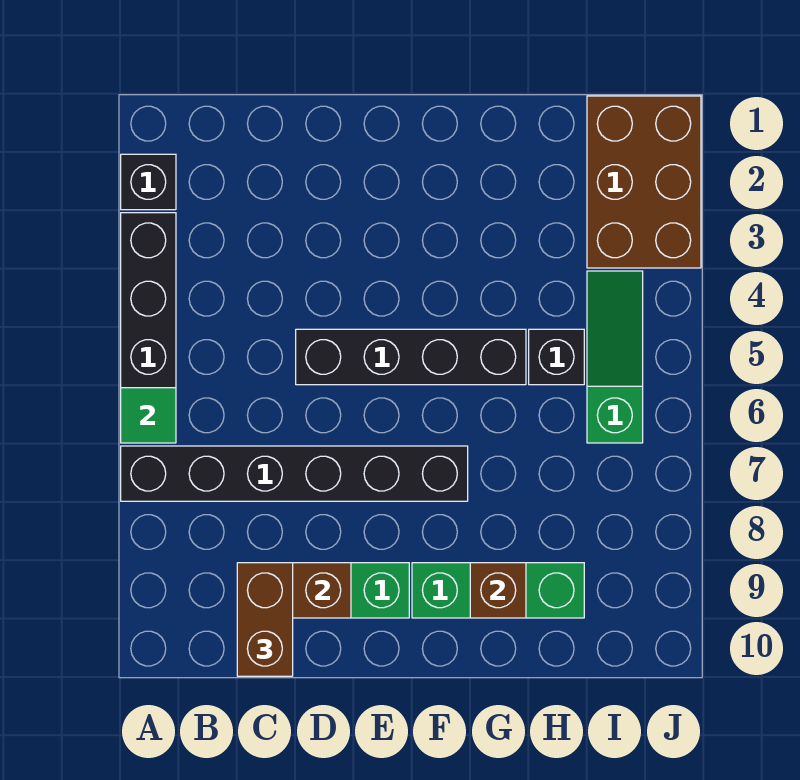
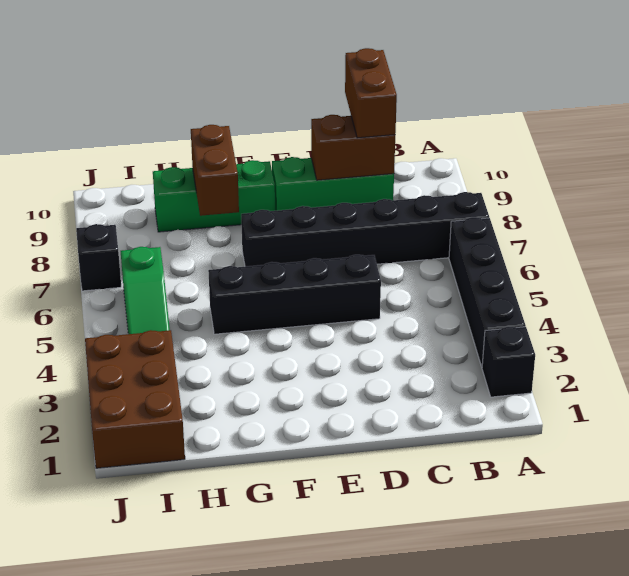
green 1x1 tile [121,388,176,443] -> none
brown 1x1 brick [470,563,526,618] -> brown 1x2 brick [191,125,239,216]
black 1x1 brick [529,329,584,385] -> black 1x1 brick moved to [76,224,121,291]

